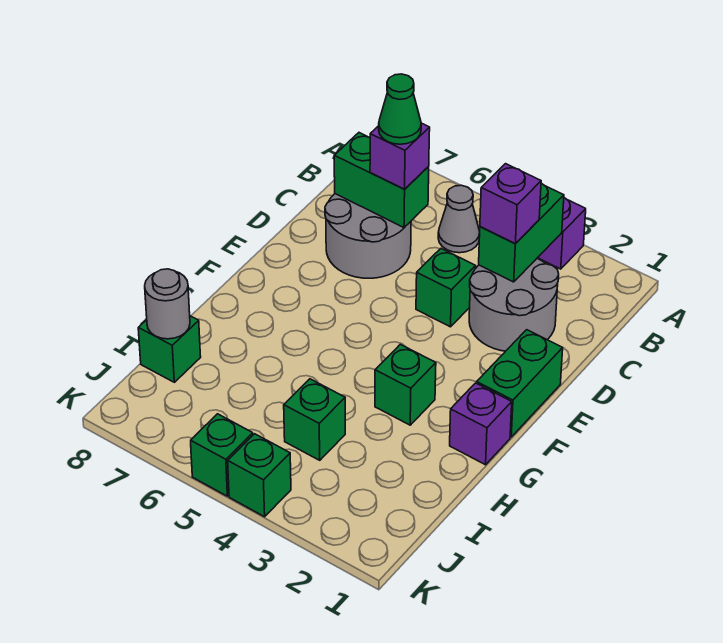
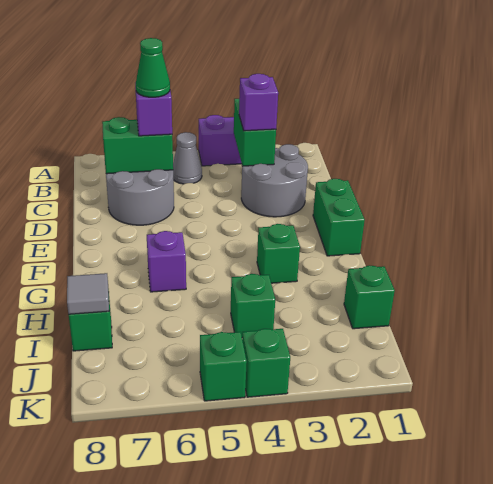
green 1x1 brick [416,249,476,327] -> green 1x1 brick moved to [344,265,395,329]
purple 1x1 brick [450,383,512,465] -> purple 1x1 brick moved to [147,231,186,292]
grey 1x1 round brick [145,269,190,339] -> grey 1x1 tile [67,273,109,314]

